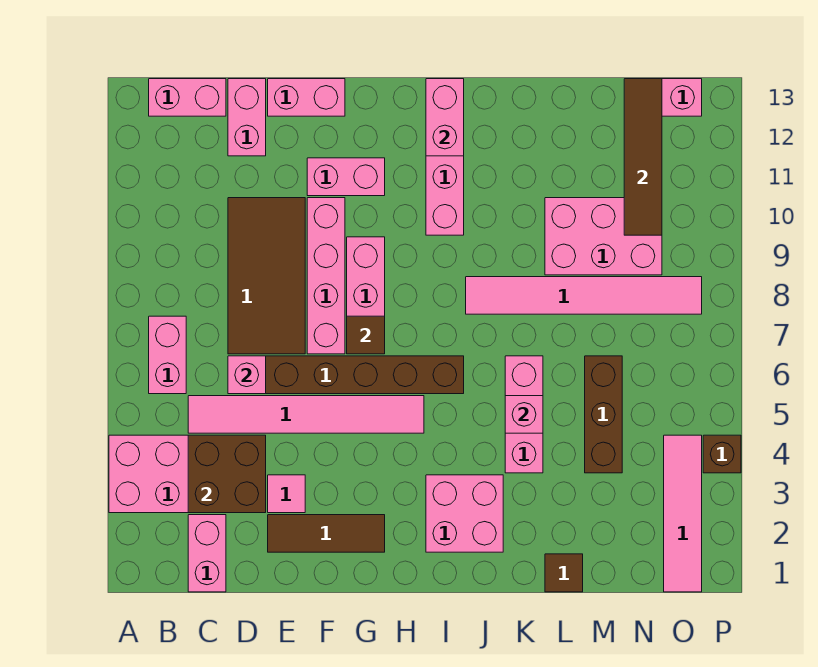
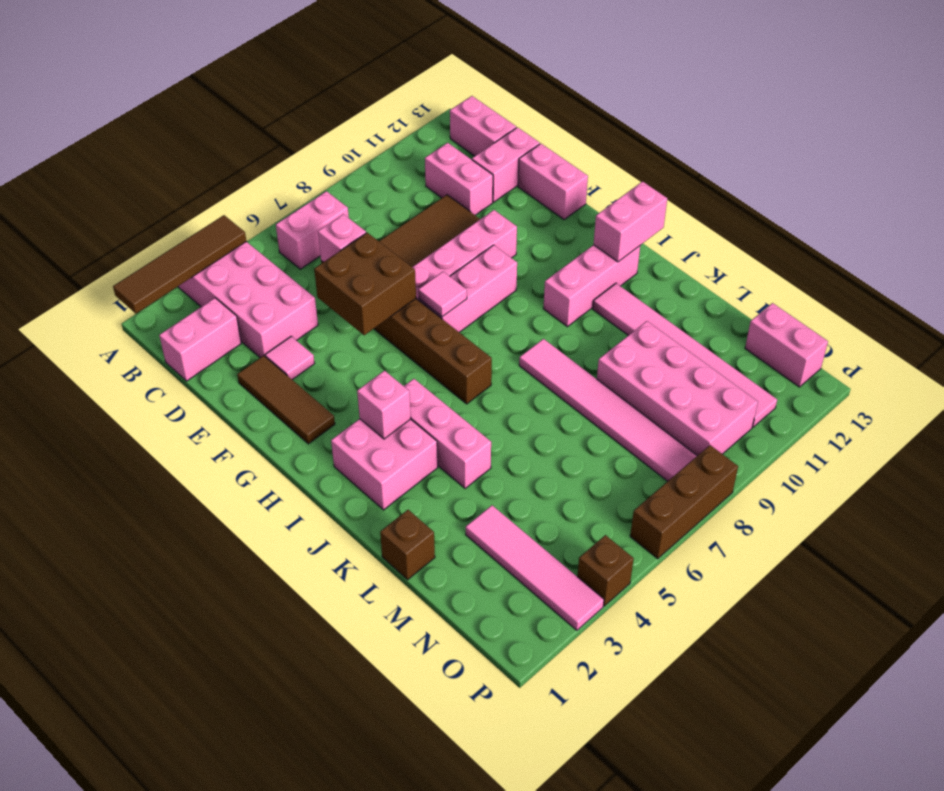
brown 2x2 brick [188,435,266,513] -> brown 2x2 brick moved to [314,233,416,335]
pink 1x6 tile [188,396,424,433] -> pink 1x6 tile moved to [593,283,777,427]
pink 1x2 brick [307,158,385,196] -> pink 1x2 brick moved to [425,143,493,215]
brown 1x1 tile [347,316,385,354] -> pink 1x1 tile [418,272,467,317]
pink 1x3 brick [505,356,543,473] -> pink 1x3 brick turned to [404,379,491,489]
pink 1x1 brick [505,396,543,433] -> pink 1x1 brick moved to [357,371,411,439]
brown 1x1 tile [545,554,583,592] -> brown 1x1 brick [380,510,435,580]
pink 2x3 brick [545,198,662,275] -> pink 2x4 brick [597,321,758,456]
brown 1x3 brick [585,356,622,473] -> brown 1x3 brick moved to [630,445,738,559]
brown 1x4 tile [624,79,662,235] -> brown 1x4 tile moved to [113,215,247,314]
pink 1x4 tile [664,435,702,592] -> pink 1x4 tile turned to [466,505,604,630]

